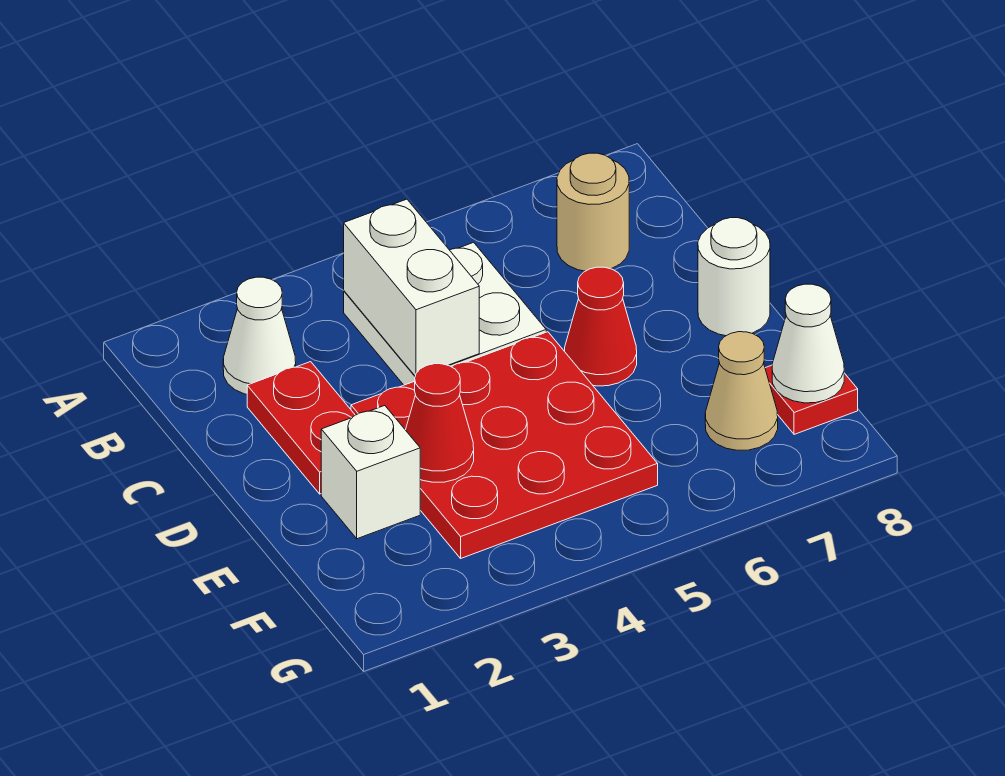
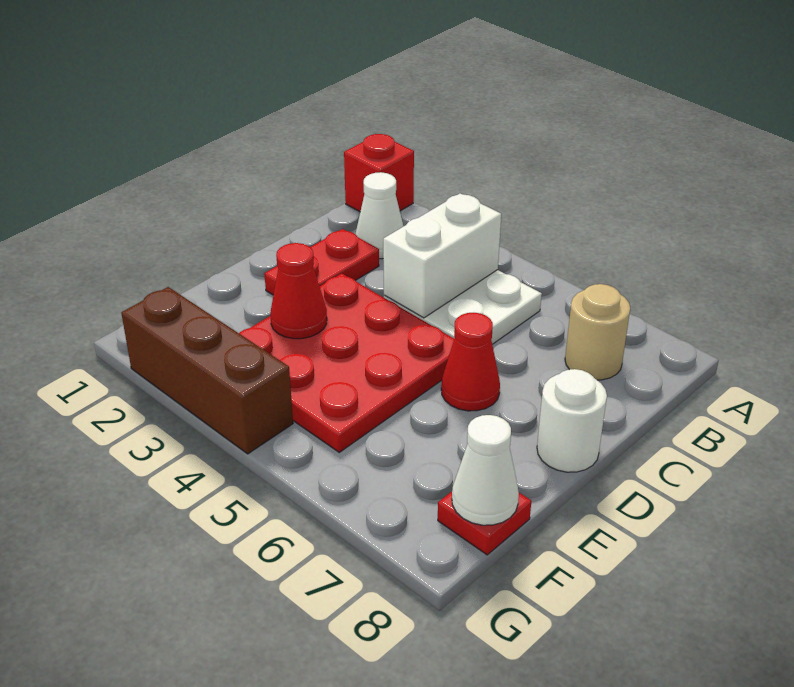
none -> red 1x1 brick [344,134,414,212]
white 1x1 brick [321,406,420,539] -> none
tan 1x1 cone [705,332,778,450] -> none
none -> brown 1x3 brick [121,287,293,454]

